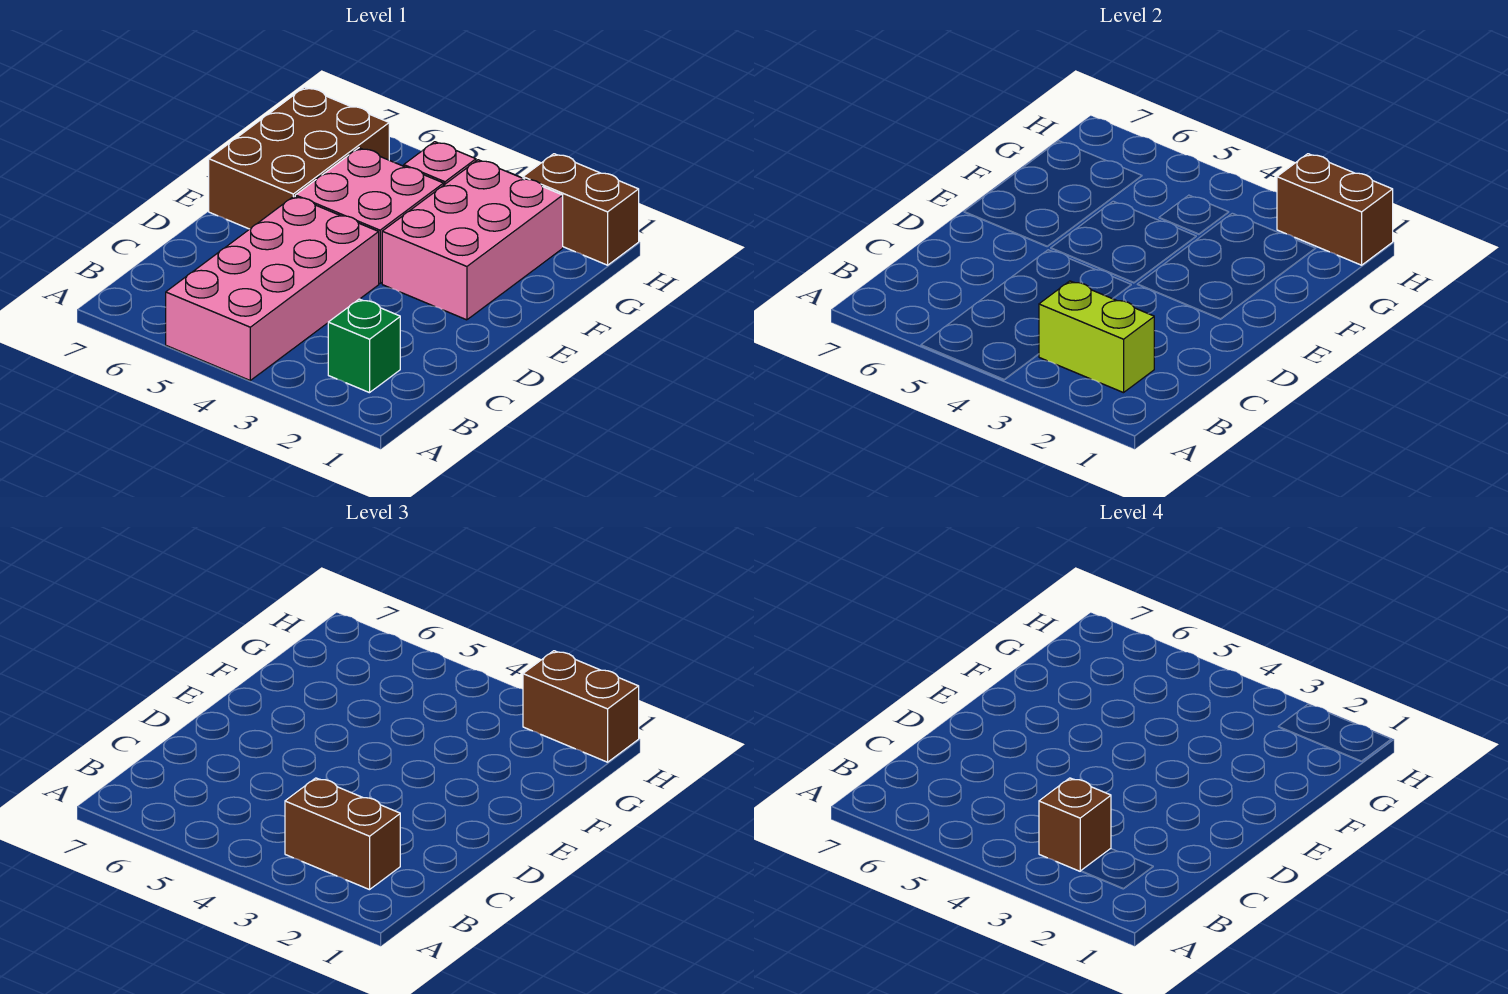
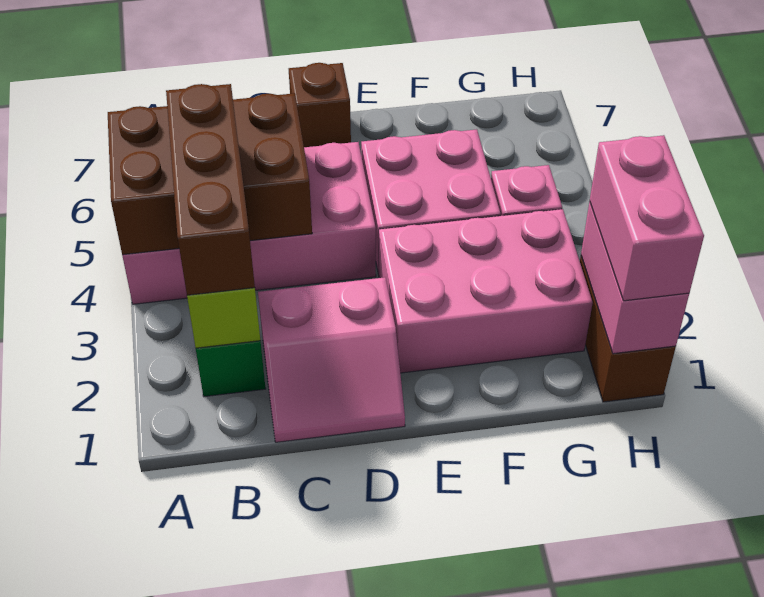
brown 1x2 brick [285,778,400,890] -> brown 1x3 brick [166,84,255,295]
brown 1x1 brick [1039,778,1111,871] -> brown 1x1 brick moved to [289,63,351,147]
none -> pink 2x2 slope [258,277,405,442]
brown 2x3 brick [209,87,389,229] -> brown 2x3 brick moved to [108,93,312,255]
brown 1x2 brick [1277,154,1393,265] -> pink 1x2 brick [581,202,689,354]
brown 1x2 brick [523,651,639,762] -> pink 1x2 brick [590,135,704,301]

